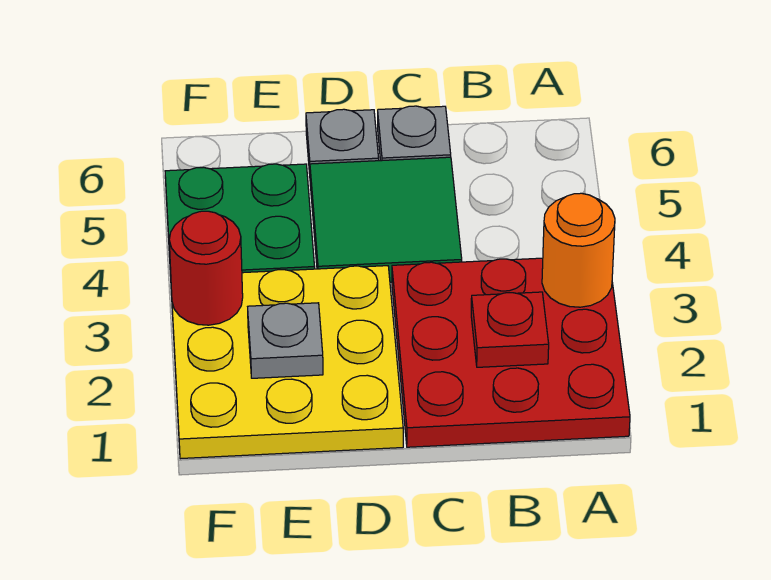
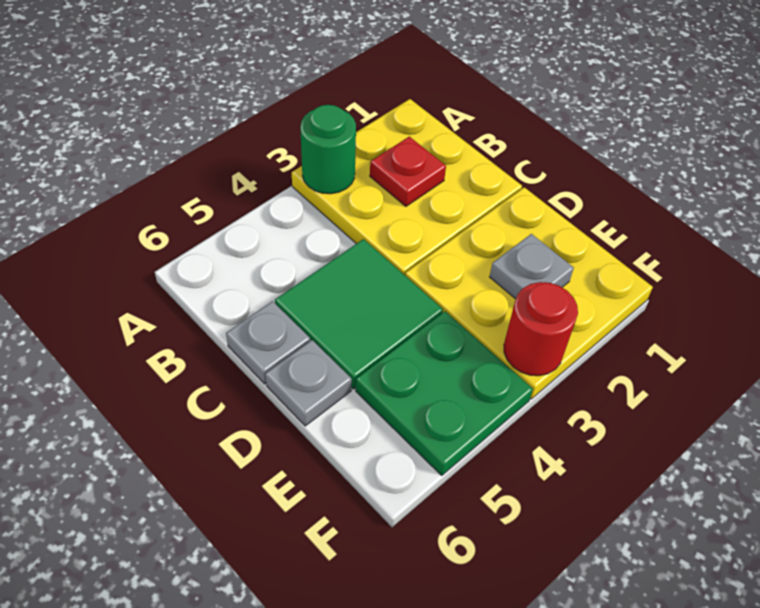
red 3x3 plate [392,258,630,447] -> yellow 3x3 plate [292,99,522,275]
orange 1x1 round brick [542,193,615,307] -> green 1x1 round brick [300,105,356,194]

